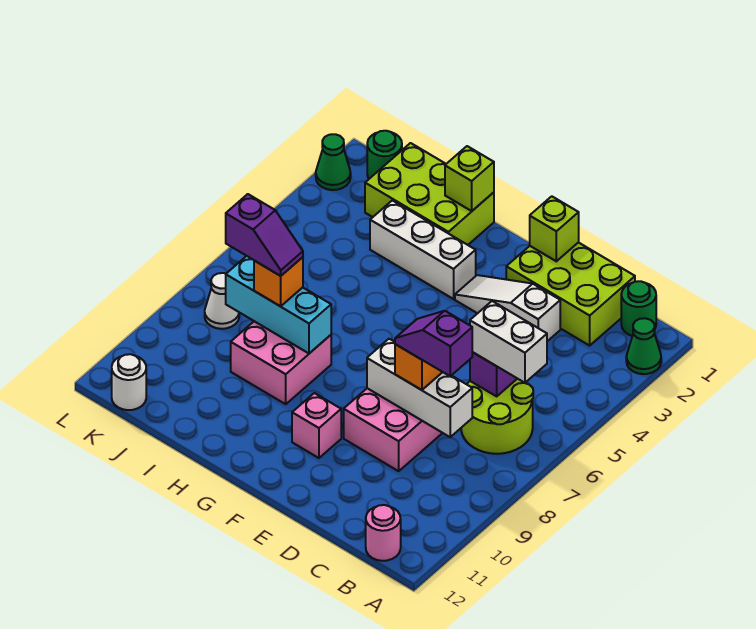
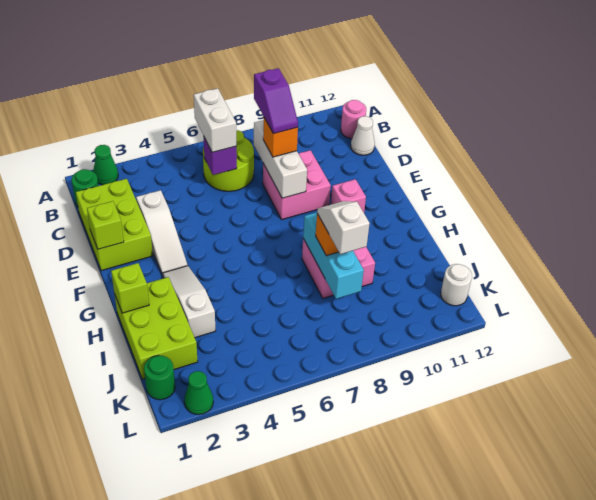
white 1x3 brick [370,200,476,299] -> white 1x3 slope [163,266,215,338]
purple 1x2 slope [226,194,303,276] -> white 1x2 slope [317,201,370,254]
white 1x1 cone [205,273,239,329] -> white 1x1 cone moved to [351,116,375,155]

